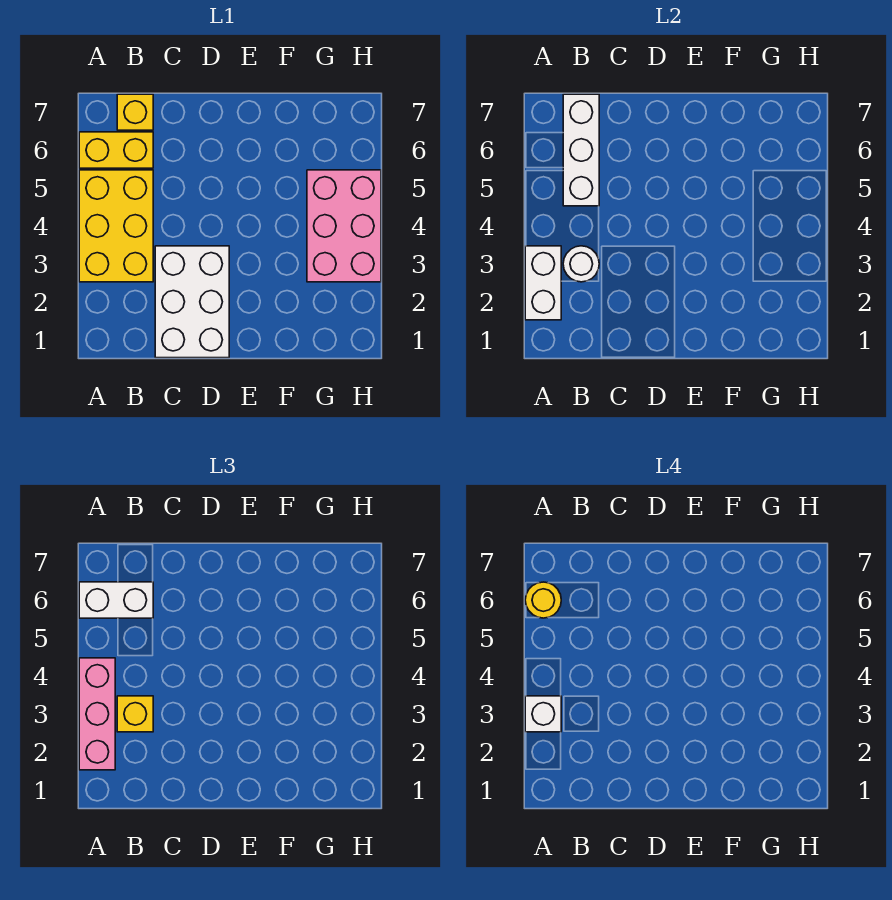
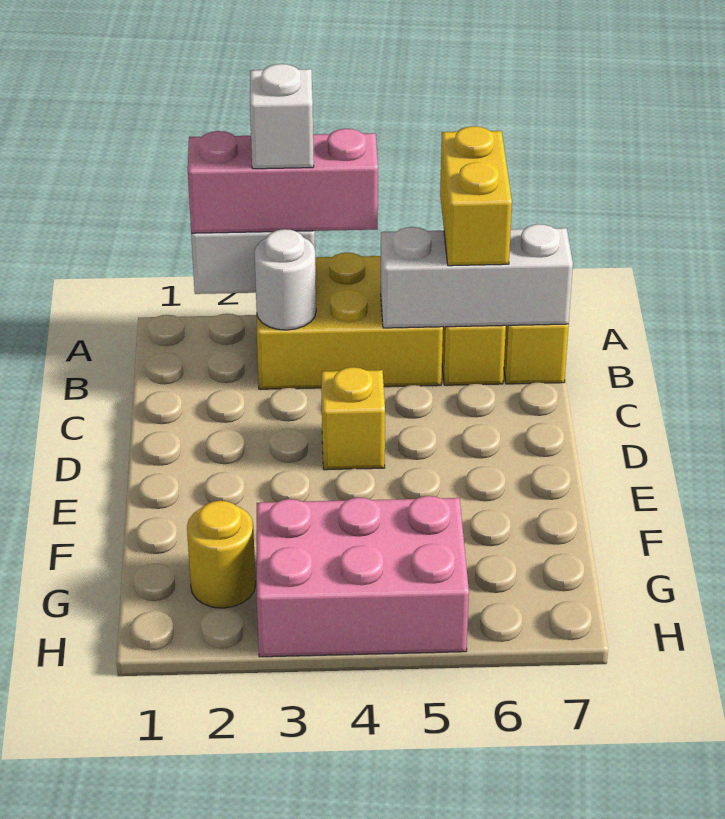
white 1x2 brick [79,582,153,618] -> yellow 1x2 brick [440,126,512,266]
yellow 1x1 round brick [525,582,561,618] -> yellow 1x1 round brick moved to [187,501,256,608]
yellow 1x1 brick [117,696,153,732] -> yellow 1x1 brick moved to [321,367,385,470]
white 2x3 brick [155,246,229,358] -> none

